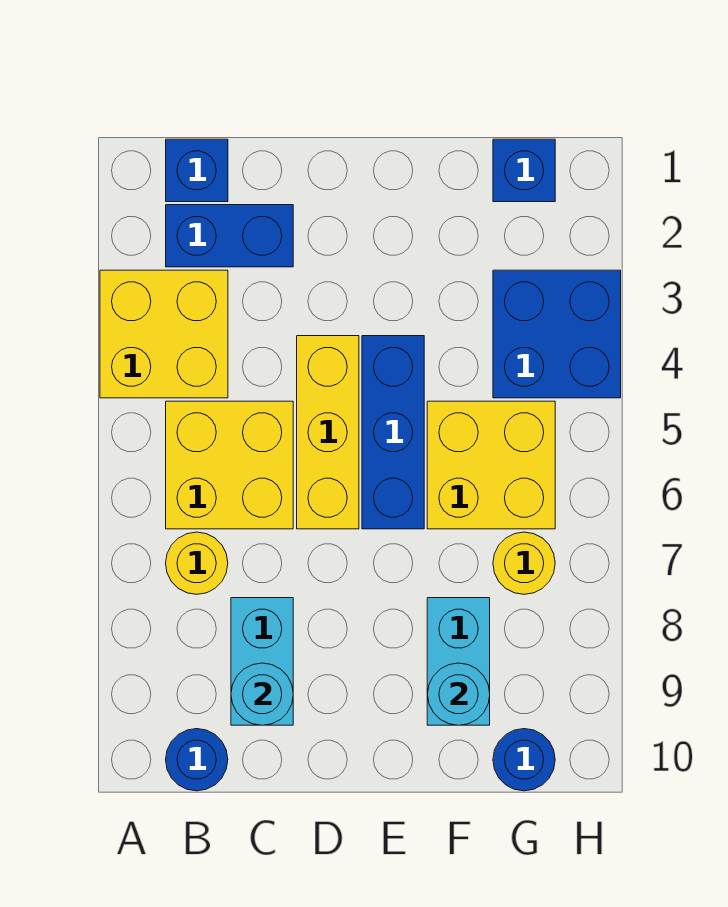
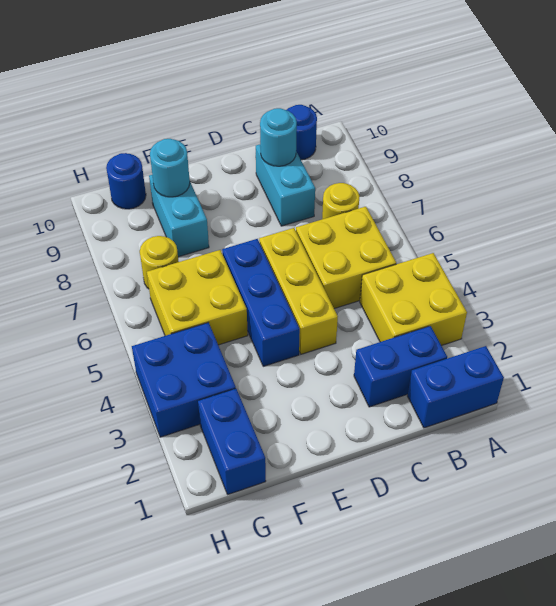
blue 1x1 brick [166,139,228,202] -> blue 1x2 brick [408,346,504,428]
blue 1x1 brick [493,139,555,202] -> blue 1x2 brick [198,389,266,494]

